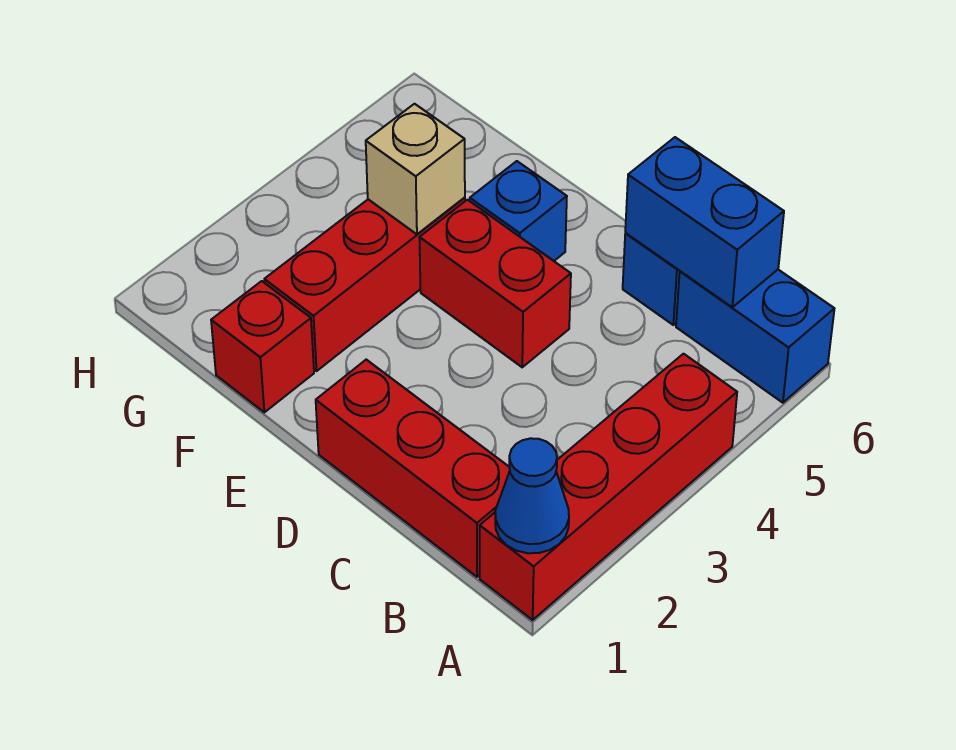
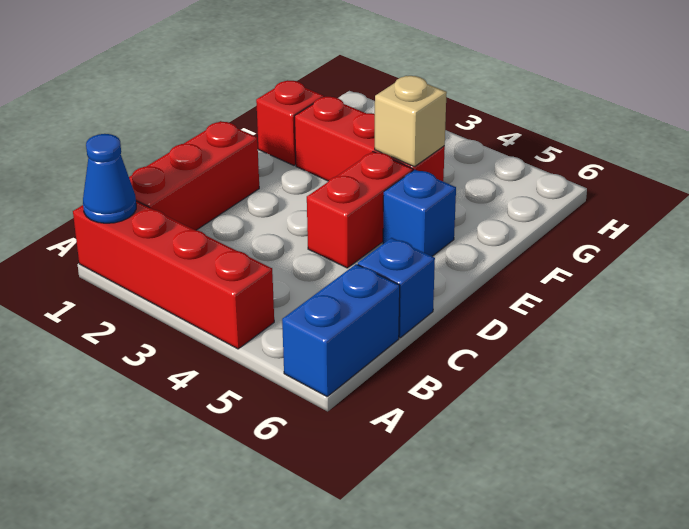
blue 1x2 brick [625,137,784,307] -> none

